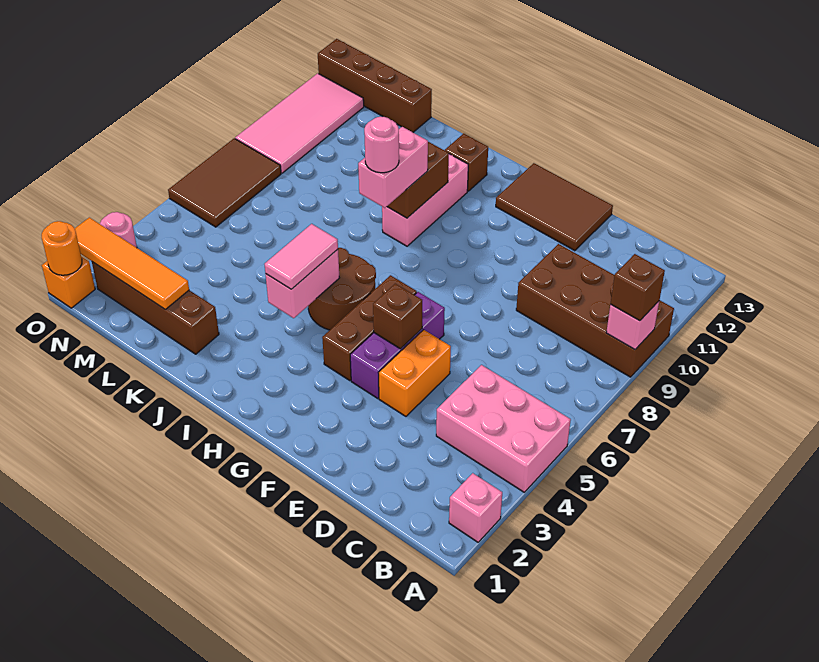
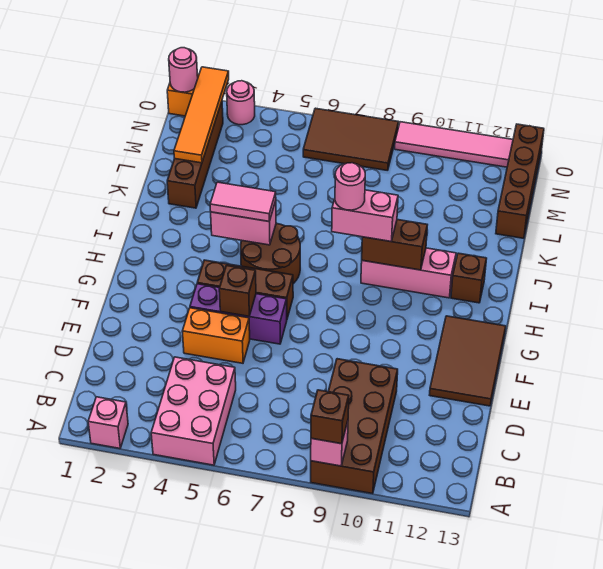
pink 2x4 tile [235,73,364,173] -> pink 1x4 tile [395,122,513,167]
orange 1x1 round brick [42,221,82,275] -> pink 1x1 round brick [169,48,198,92]

